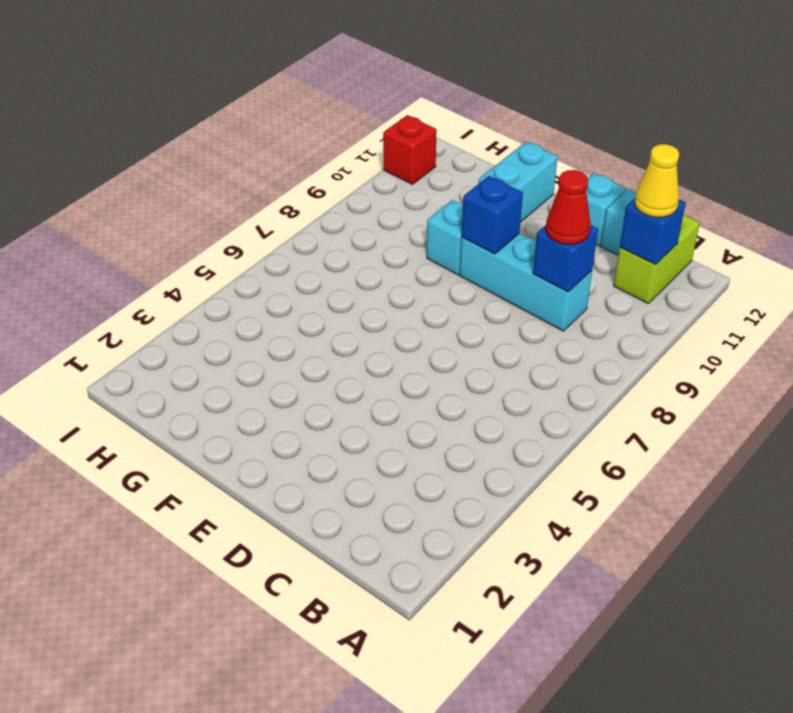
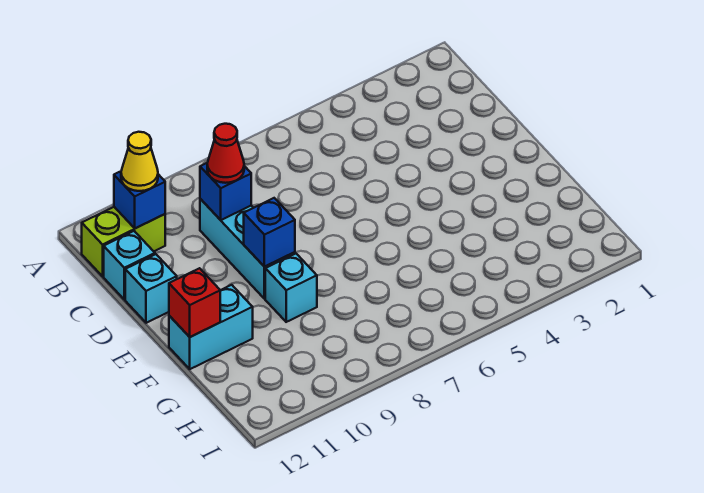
red 1x1 brick [383,115,437,184] -> red 1x1 brick moved to [169,268,220,337]

